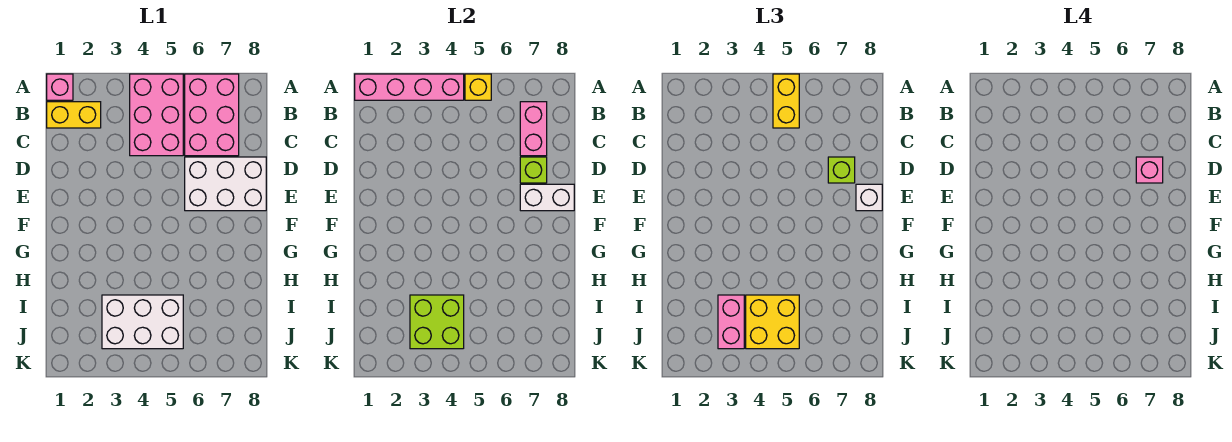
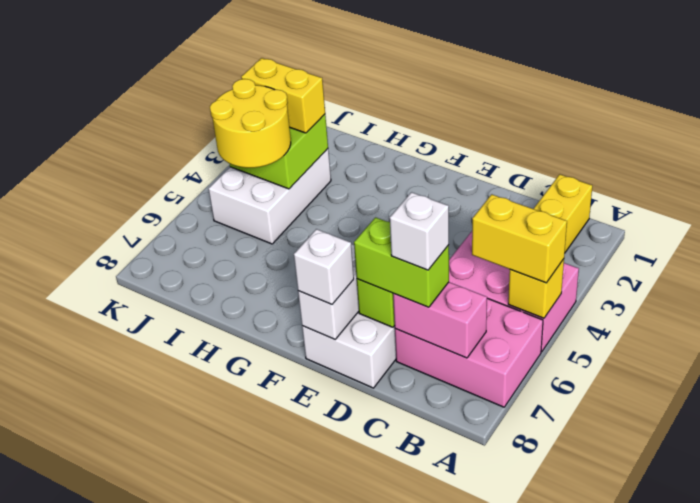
pink 1x1 brick [47,74,73,100] -> none
pink 1x4 brick [355,74,464,100] -> none
none -> white 1x1 brick [390,192,449,270]
lime 1x1 brick [828,157,855,183] -> lime 1x2 brick [354,217,449,307]
pink 1x1 brick [1136,157,1163,183] -> none
pink 1x2 brick [718,295,744,349] -> yellow 1x2 brick [241,58,325,133]
yellow 2x2 brick [746,295,799,349] -> yellow 2x2 round brick [210,79,291,168]

